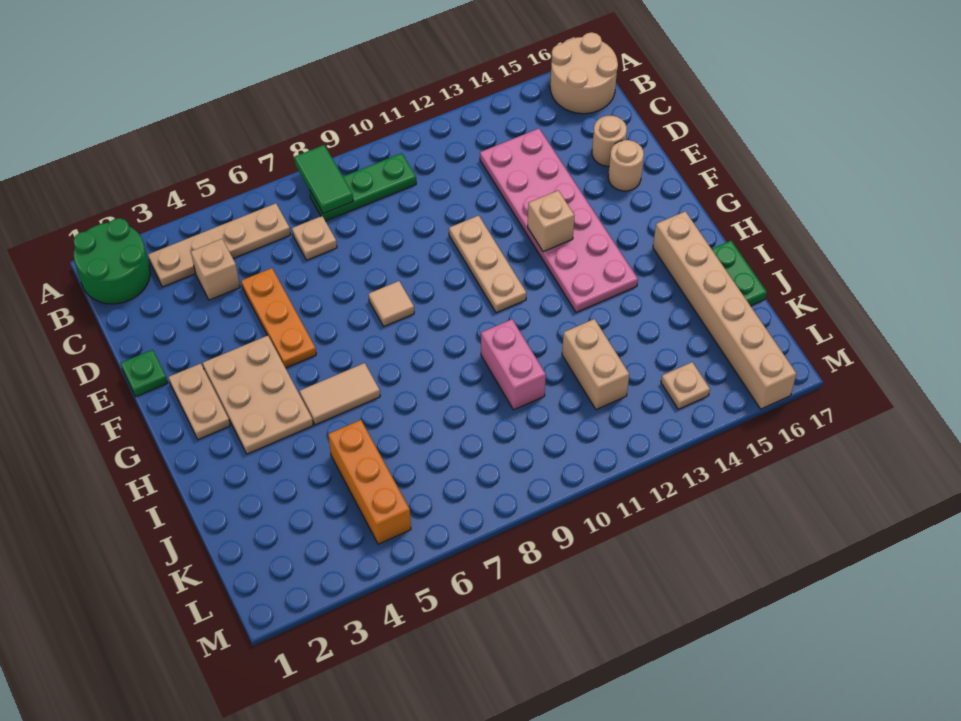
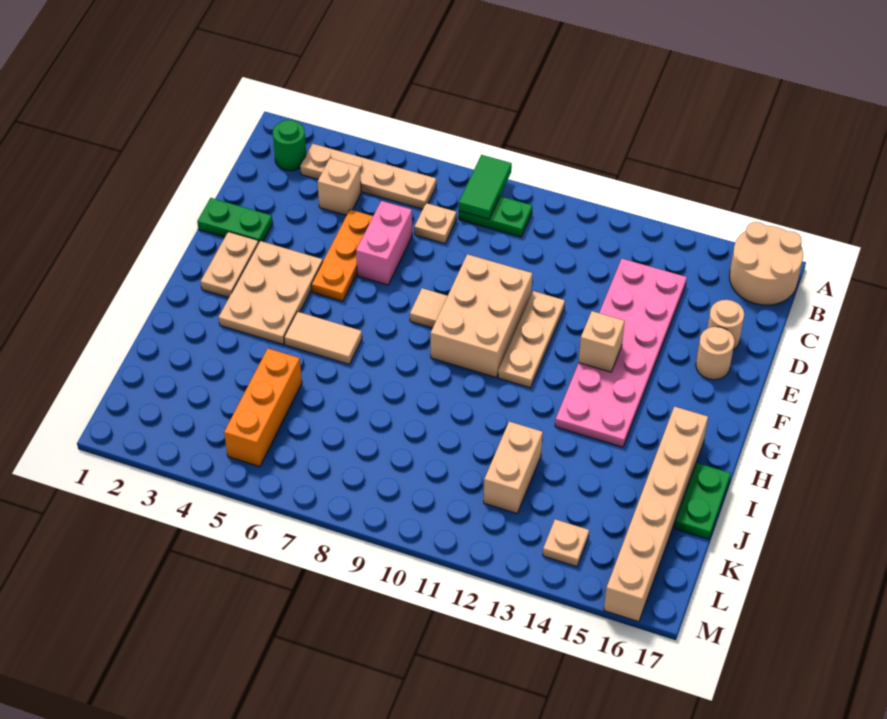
green 2x2 round brick [74,218,150,304] -> green 1x1 round brick [273,120,306,171]
green 1x3 plate [310,153,416,221] -> green 1x2 plate [459,196,532,237]
green 1x1 plate [121,350,168,397] -> green 1x2 plate [197,198,273,242]
none -> tan 2x3 brick [431,254,532,378]
pink 1x2 brick [481,319,546,410] -> pink 1x2 brick moved to [356,201,412,285]

